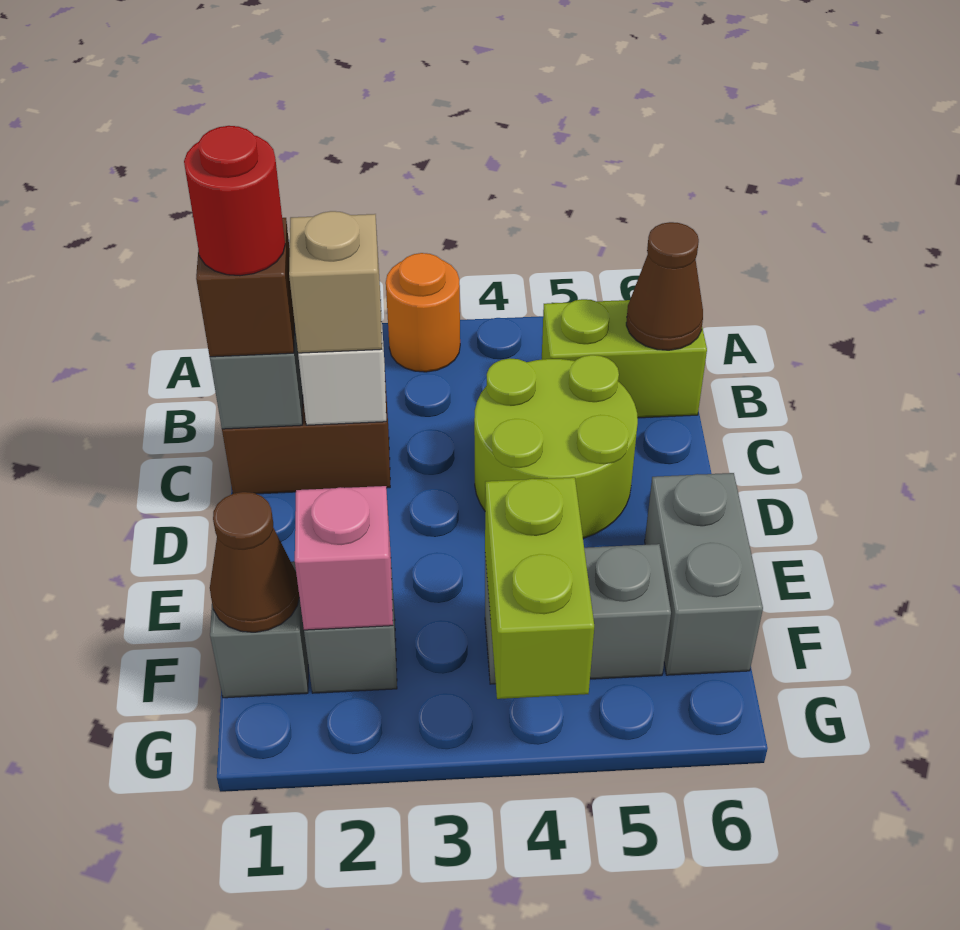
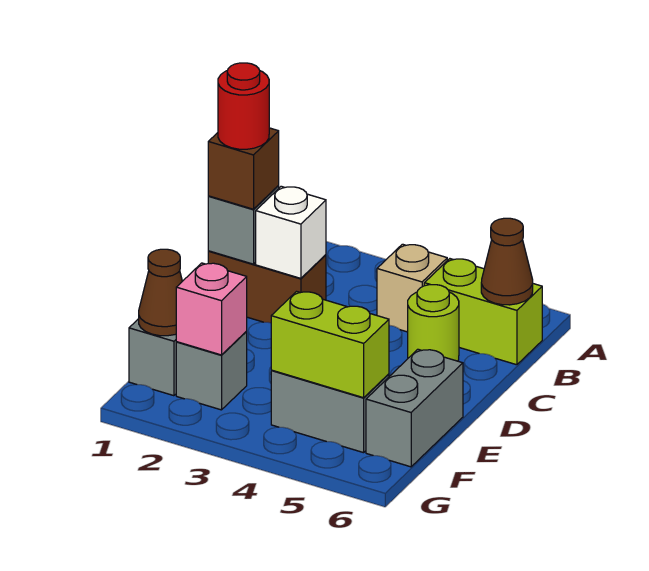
orange 1x1 round brick [386,253,460,372] -> none
tan 1x1 brick [289,211,382,353] -> tan 1x1 brick moved to [377,244,447,332]
lime 2x2 round brick [474,355,638,538] -> lime 1x1 round brick [408,285,459,361]
lime 1x2 brick [485,477,594,699] -> lime 1x2 brick turned to [271,292,389,398]

